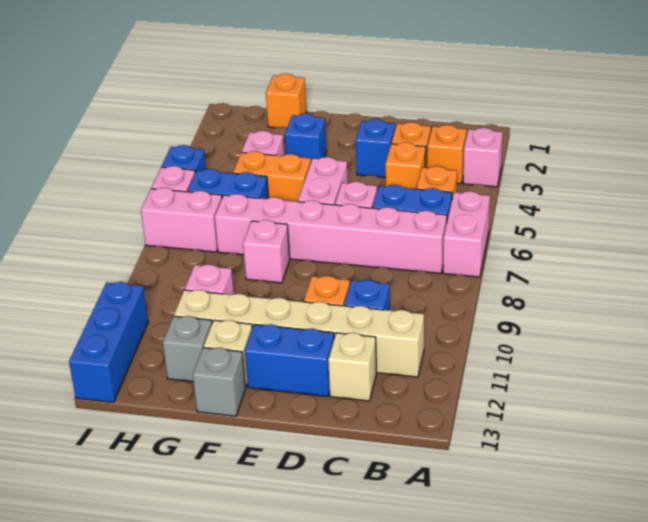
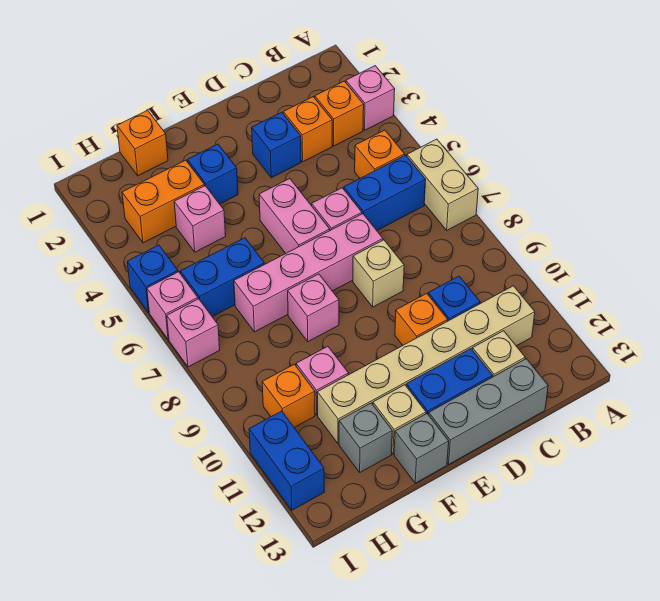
pink 1x2 brick [443,191,490,277] -> tan 1x2 brick [407,139,478,230]
pink 1x6 brick [215,194,447,273] -> pink 1x4 brick [234,214,383,332]
orange 1x1 brick [385,142,426,189] -> orange 1x1 brick moved to [262,364,315,427]
none -> grey 1x3 brick [429,359,548,464]
none -> tan 1x1 brick [353,240,404,307]
orange 1x2 brick [233,151,311,202] -> orange 1x2 brick moved to [122,160,204,243]
pink 1x2 brick [141,188,222,252] -> pink 1x1 brick [167,299,220,367]
blue 1x3 brick [69,282,148,402] -> blue 1x2 brick [249,411,324,510]

